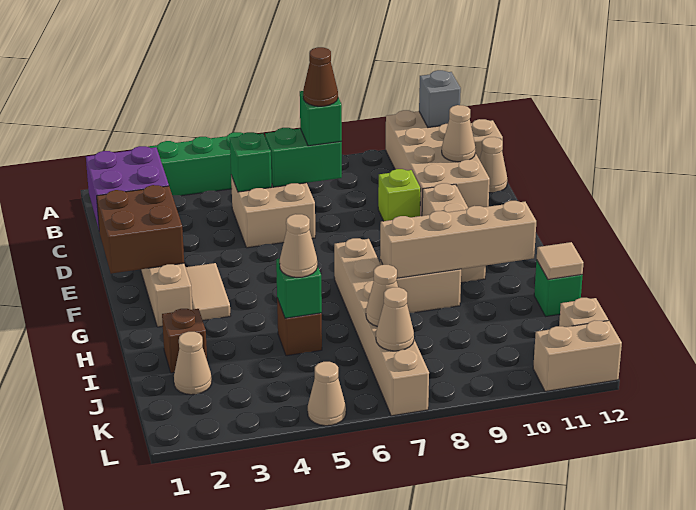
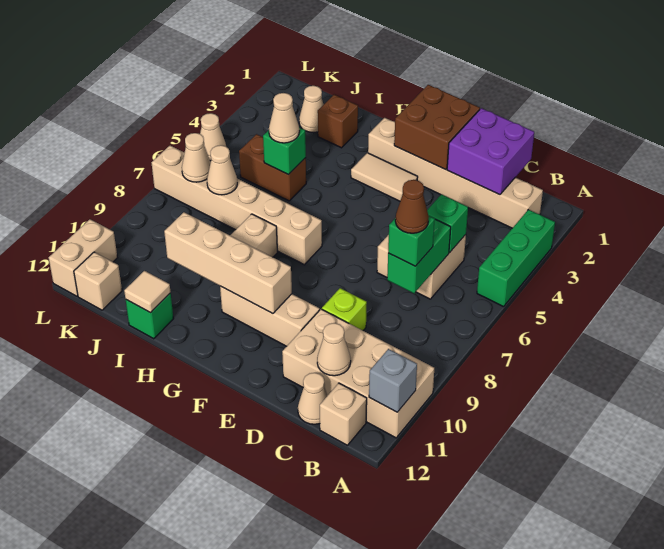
tan 1x4 brick [380,201,536,278] -> tan 1x4 brick turned to [164,212,292,314]
brown 1x1 brick [277,298,322,356] -> brown 1x2 brick [239,134,306,201]

